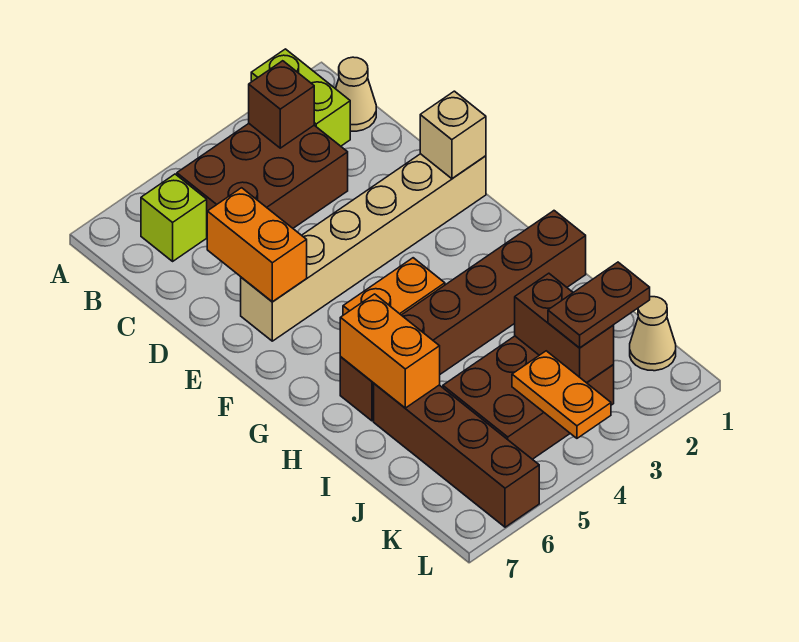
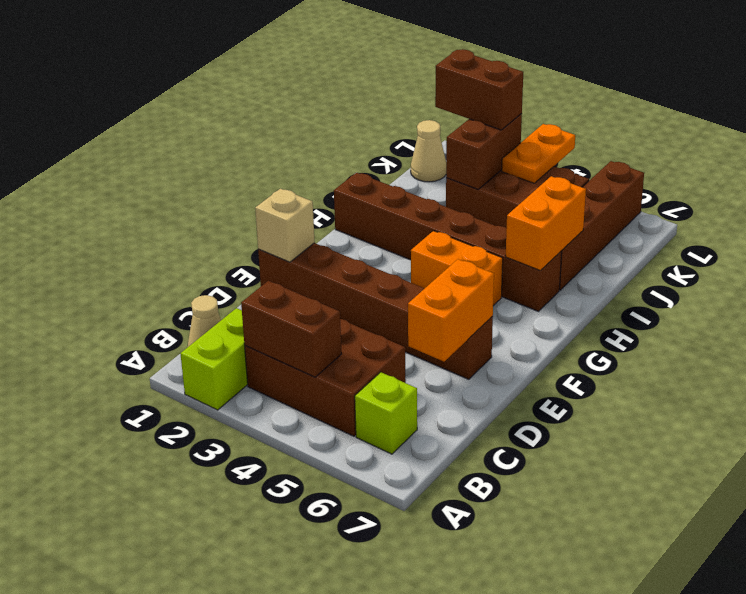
brown 1x1 brick [249,61,314,148] -> brown 1x2 brick [241,281,341,377]
tan 1x6 brick [241,154,486,341] -> brown 1x6 brick [258,243,493,379]
brown 1x2 plate [548,262,650,348] -> brown 1x2 brick [435,49,523,130]

